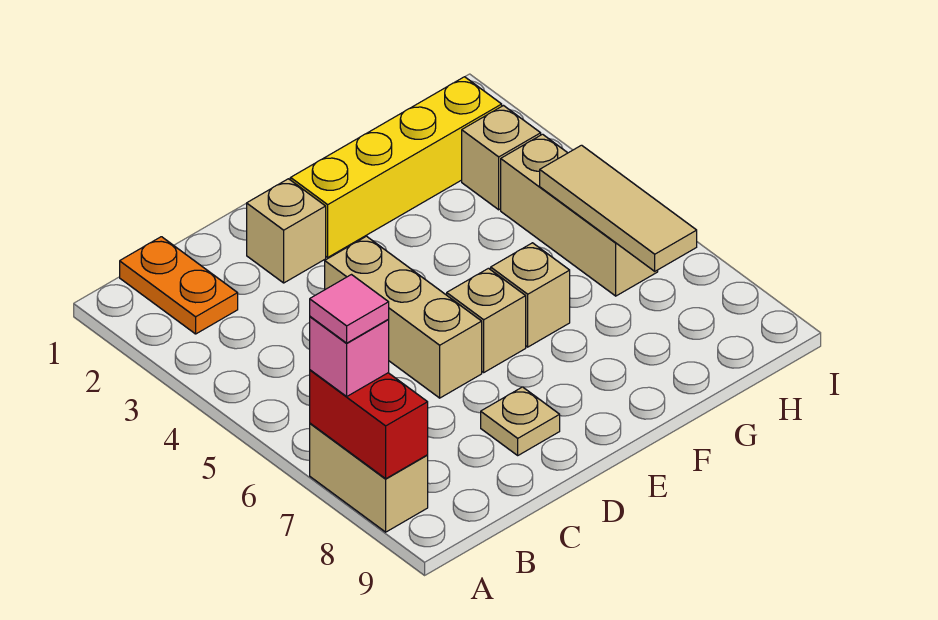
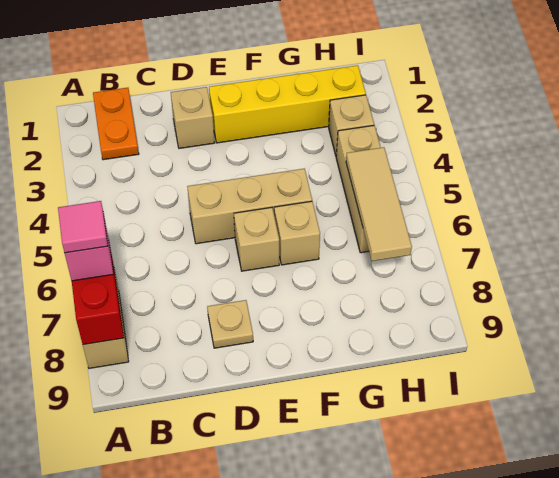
tan 1x3 brick [325,236,482,398] -> tan 1x3 brick turned to [187,169,312,244]

